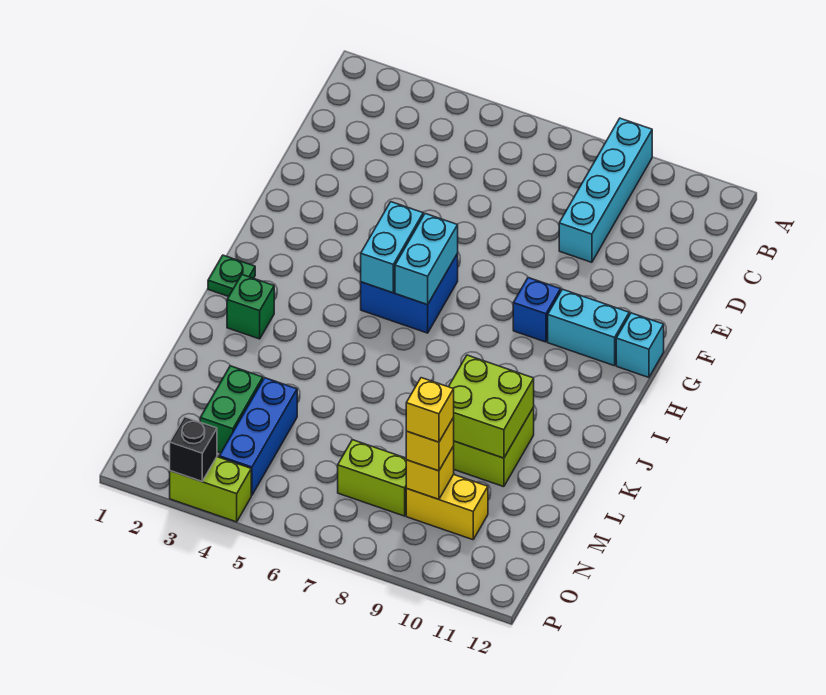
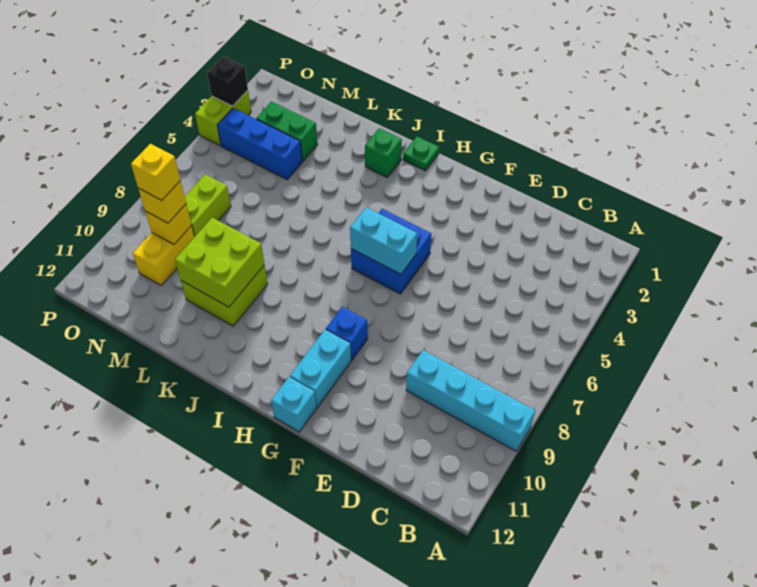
cyan 1x2 brick [361,202,423,293] -> none

